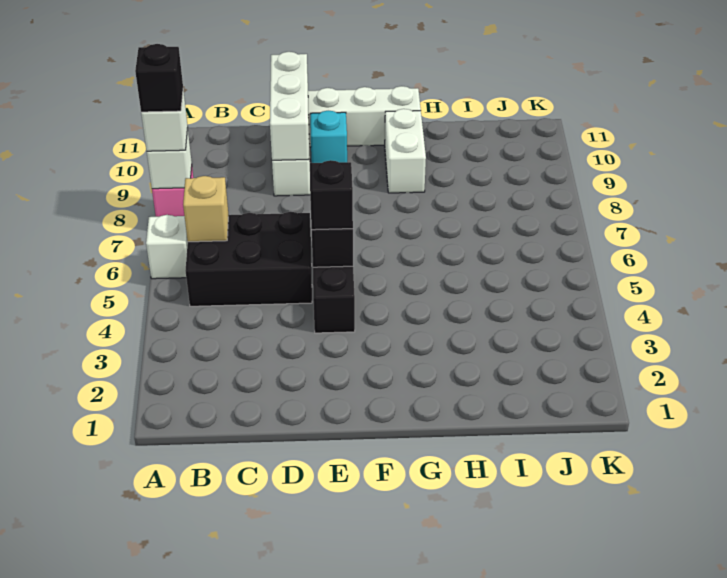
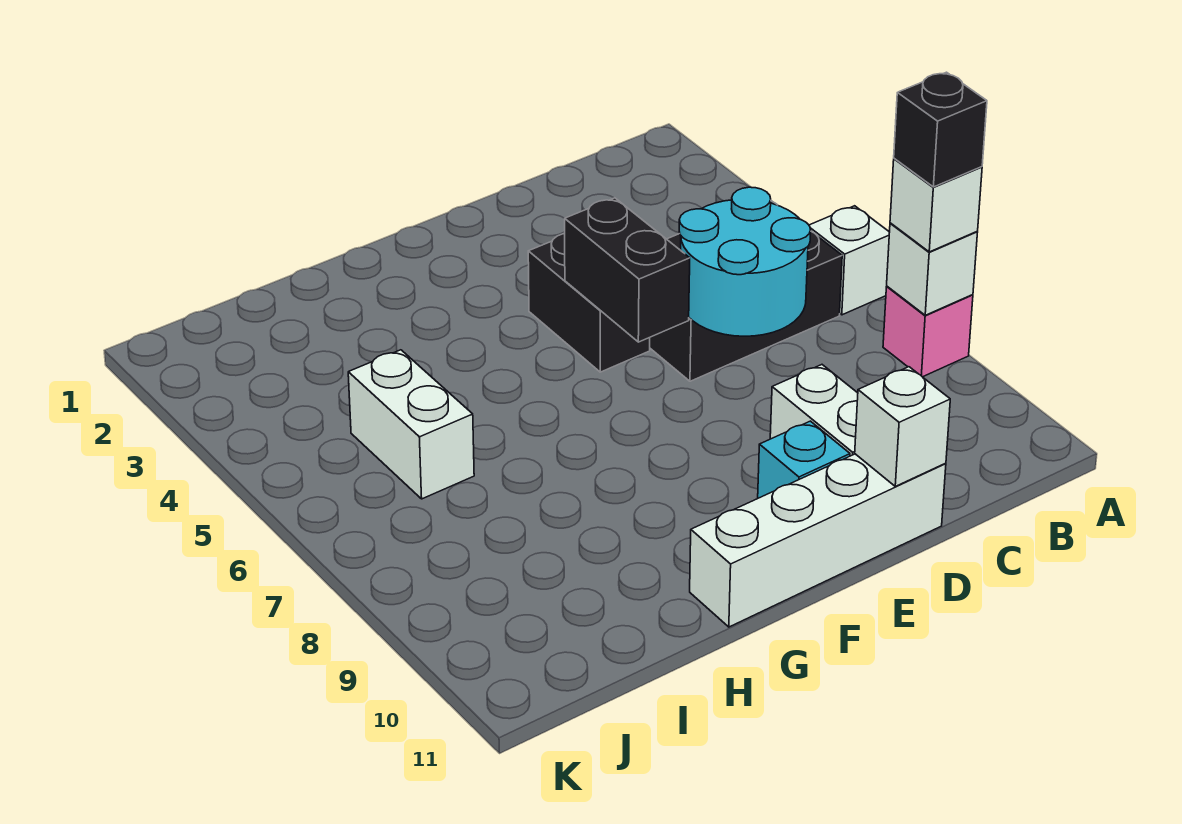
tan 1x1 brick [183,176,228,242] -> none
none -> cyan 2x2 round brick [679,187,811,336]
white 1x3 brick [270,52,309,160] -> white 1x1 brick [855,367,950,486]
black 1x1 brick [310,160,353,230] -> none
white 1x2 brick [385,109,426,193] -> white 1x2 brick moved to [348,350,474,499]

